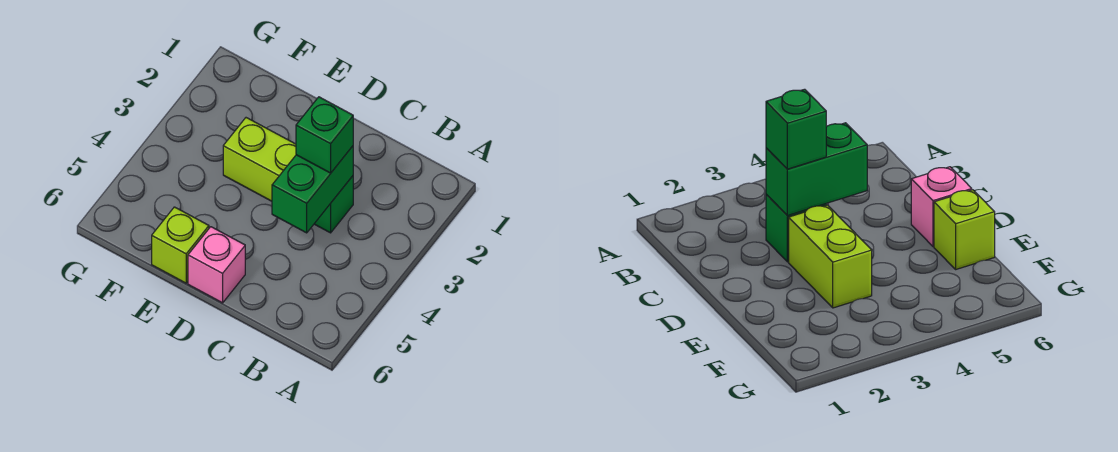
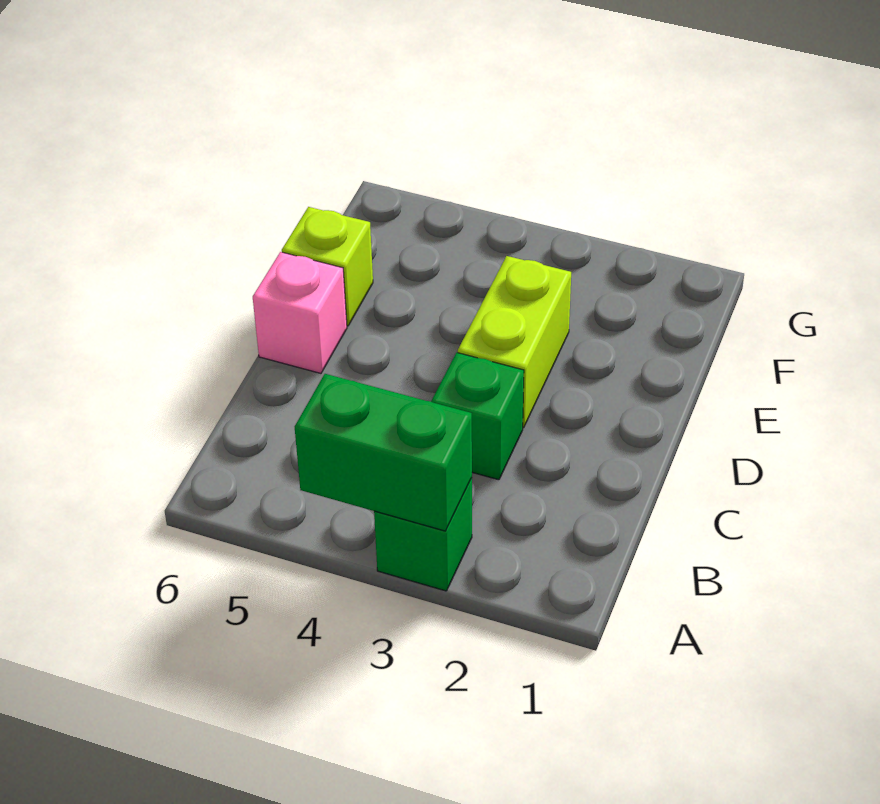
green 1x2 brick [272,146,353,233] -> green 1x2 brick moved to [295,374,472,531]
green 1x1 brick [296,97,353,173] -> green 1x1 brick moved to [374,478,472,591]

